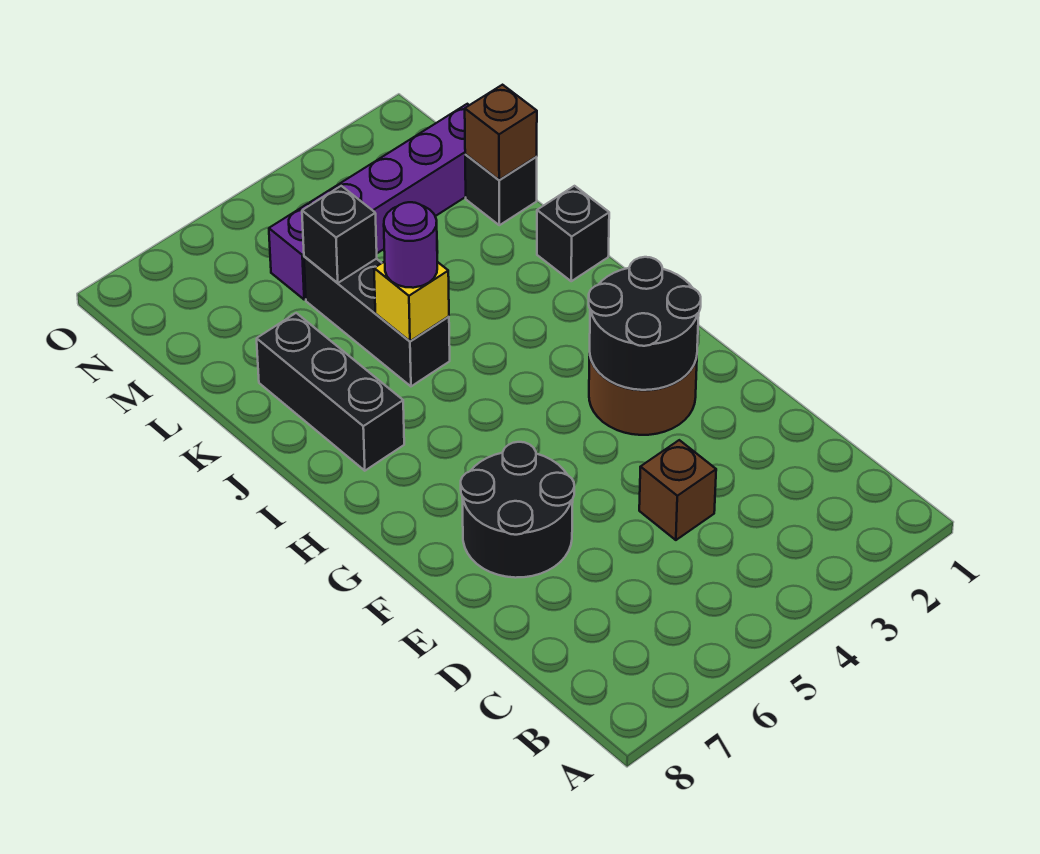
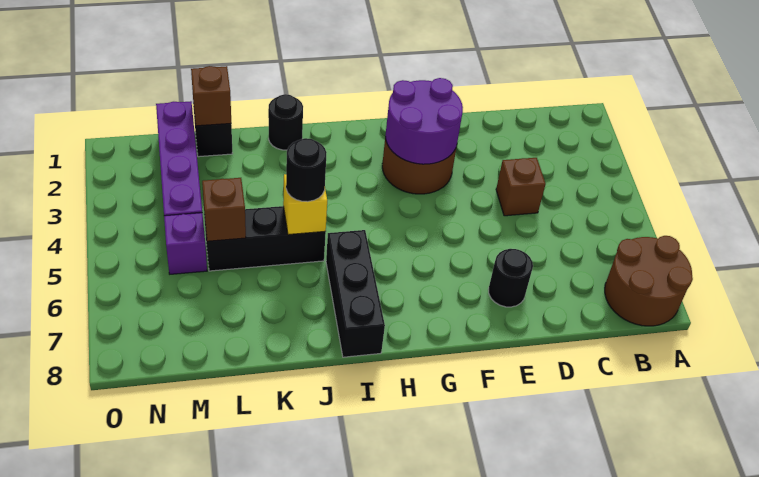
none -> brown 2x2 round brick [605,236,693,326]
black 2x2 round brick [461,442,574,578] -> black 1x1 round brick [488,249,533,307]
black 2x2 round brick [589,257,701,390] -> purple 2x2 round brick [385,78,463,164]
black 1x3 brick [257,313,404,471] -> black 1x3 brick turned to [326,230,385,357]
black 1x1 brick [537,186,609,281] -> black 1x1 round brick [268,94,303,150]
purple 1x1 round brick [384,202,437,288] -> black 1x1 round brick [286,138,327,202]
black 1x1 brick [302,186,377,283] -> brown 1x1 brick [202,178,246,241]

